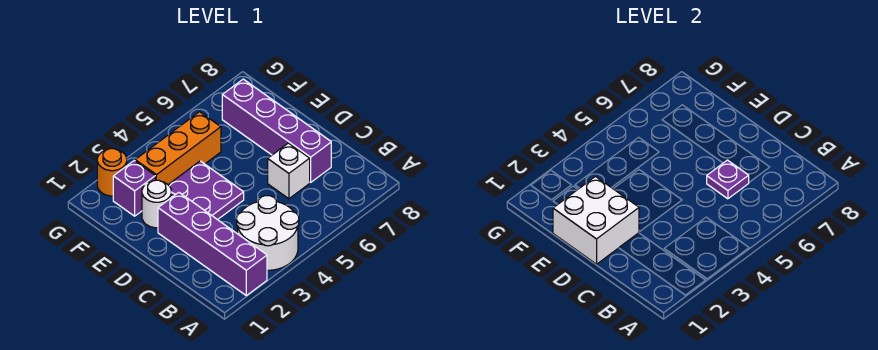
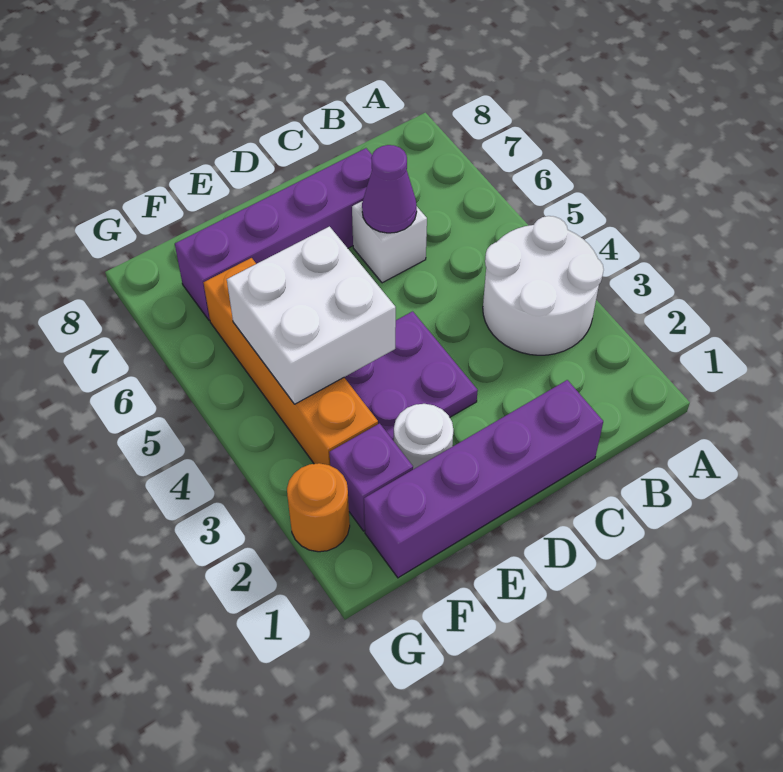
purple 1x4 brick [158,192,267,296] -> purple 1x4 brick moved to [364,380,603,578]
purple 1x1 plate [707,160,749,199] -> purple 1x1 cone [362,145,417,233]
white 2x2 brick [553,177,639,264] -> white 2x2 brick moved to [227,227,396,404]
orange 1x3 brick [135,112,221,184] -> orange 1x4 brick [204,258,378,465]

